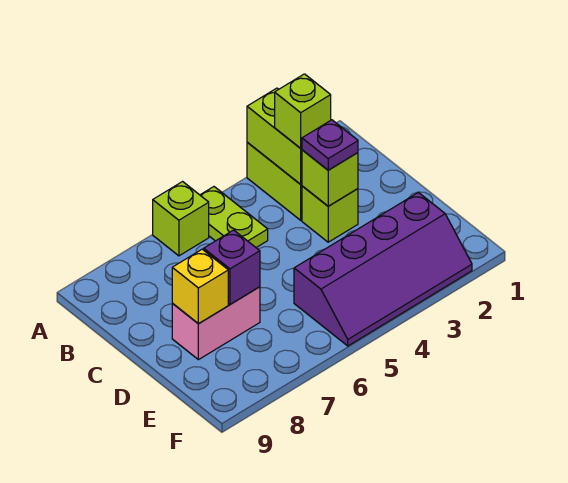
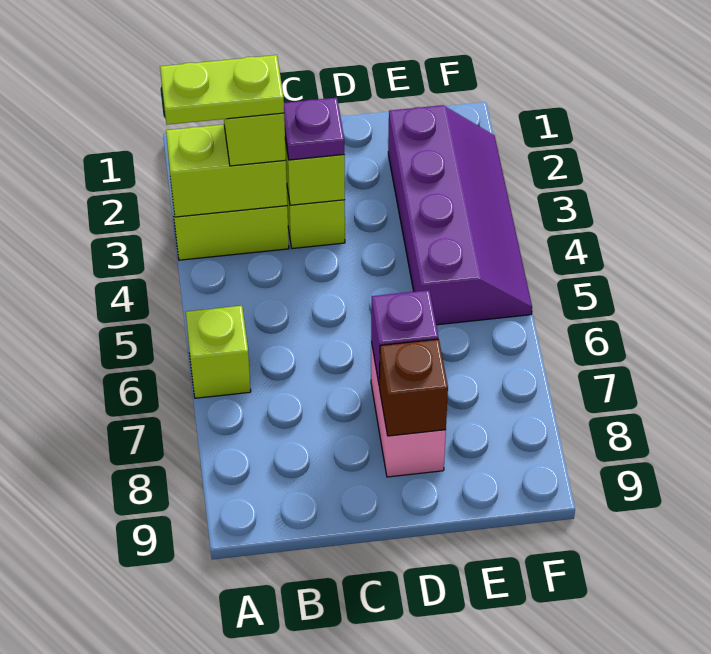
lime 1x2 plate [200,187,268,247] -> lime 1x2 plate moved to [160,55,284,125]
yellow 1x1 brick [172,249,228,324] -> brown 1x1 brick [379,339,448,436]

